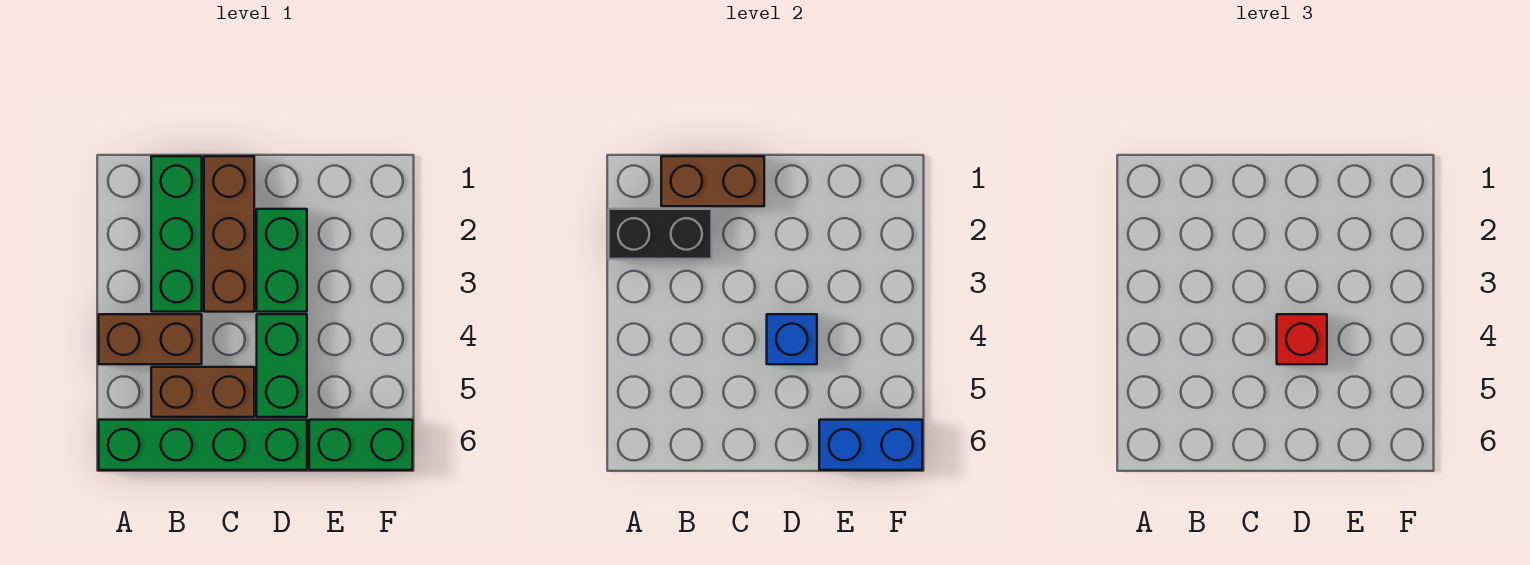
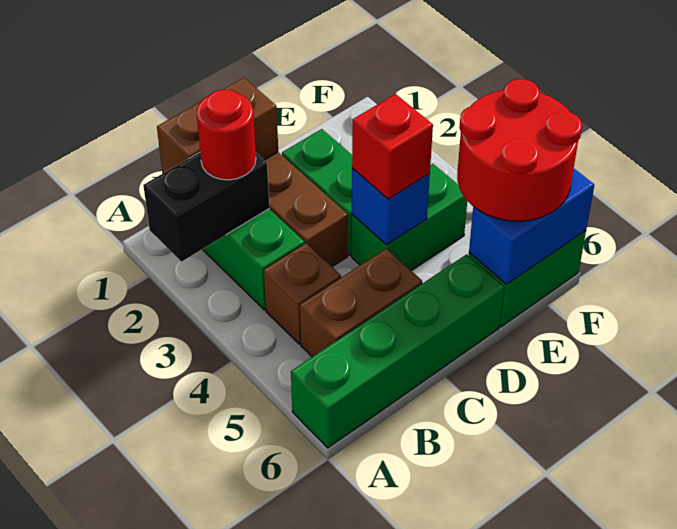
brown 1x2 brick [99,314,202,364] -> brown 1x1 brick [264,243,341,344]
none -> red 1x1 round brick [197,90,256,180]
green 1x2 brick [257,314,307,417] -> green 1x2 brick turned to [351,164,467,271]
none -> red 2x2 round brick [457,79,582,221]

